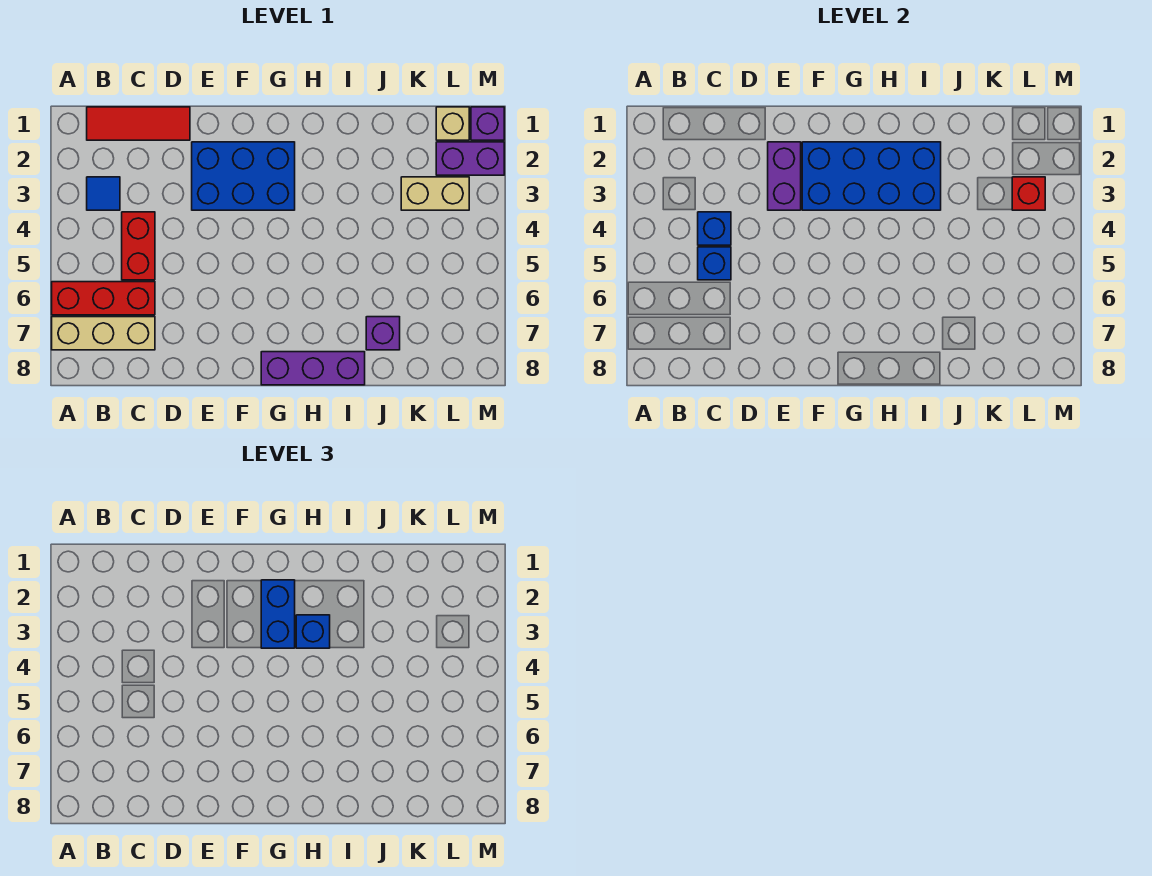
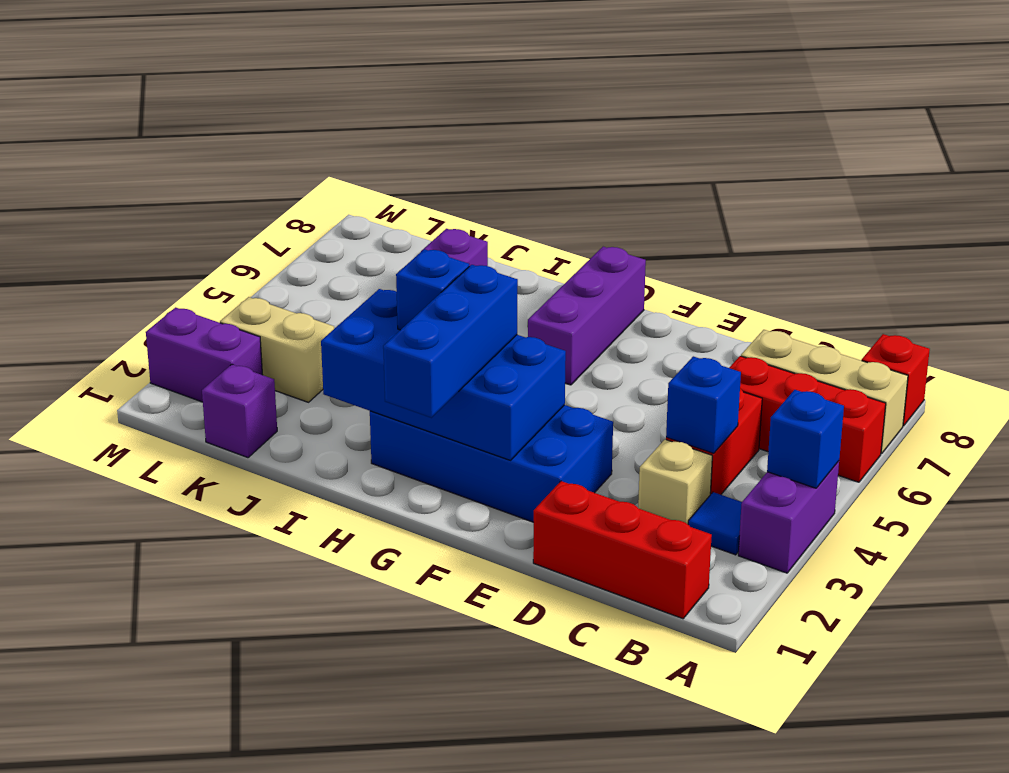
red 1x3 tile [87,107,190,140] -> red 1x3 brick [533,481,712,619]
blue 1x1 brick [698,247,731,280] -> blue 1x1 brick moved to [767,390,844,488]
blue 2x3 brick [192,142,295,210] -> blue 2x4 brick [370,405,613,522]
purple 1x2 brick [768,142,801,210] -> purple 1x2 brick moved to [738,461,839,573]
blue 1x2 brick [261,580,295,648] -> blue 1x3 brick [383,265,518,418]
purple 1x3 brick [261,352,365,385] -> purple 1x3 brick turned to [528,247,646,385]
tan 1x1 brick [436,107,469,140] -> tan 1x1 brick moved to [638,439,712,524]
red 1x1 brick [1012,177,1045,210] -> red 1x1 brick moved to [862,334,930,426]
purple 1x1 brick [471,107,504,140] -> purple 1x1 brick moved to [202,364,277,458]

